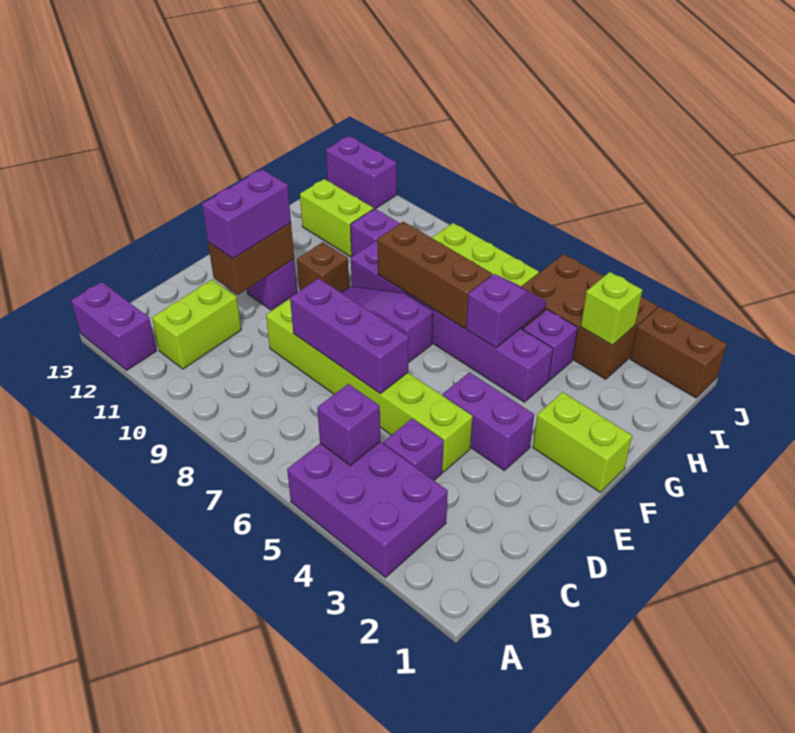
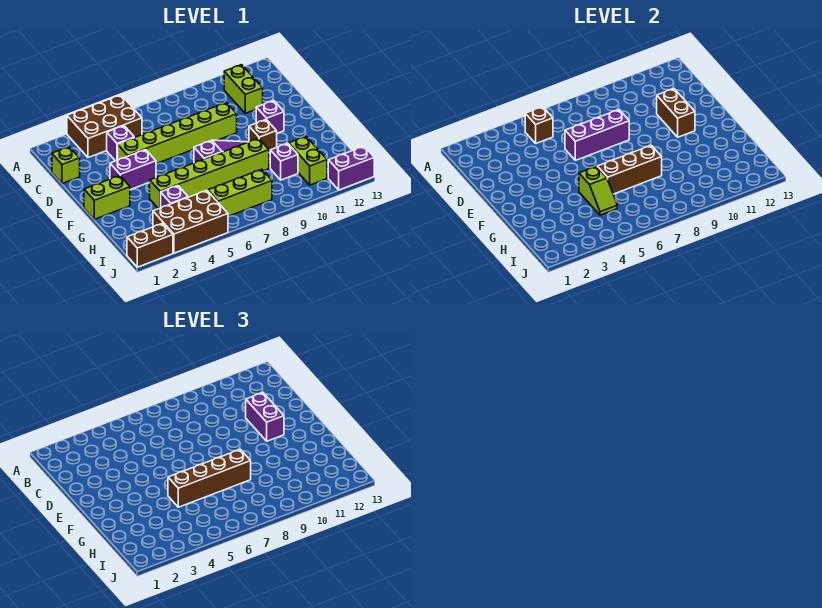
purple 2x3 brick [287,442,448,578] -> brown 2x3 brick [67,95,142,158]
purple 1x2 brick [71,282,156,370] -> none
purple 1x1 brick [317,384,380,465] -> brown 1x1 brick [525,107,553,143]
purple 1x6 brick [351,241,553,402] -> lime 1x6 brick [149,138,269,209]
purple 1x2 slope [466,274,546,348] -> lime 1x2 slope [579,166,617,215]
none -> brown 1x4 brick [168,449,251,507]
lime 1x2 brick [300,179,373,257] -> lime 1x2 brick turned to [289,136,327,185]
lime 1x1 brick [581,272,642,345] -> lime 1x1 brick moved to [52,147,80,184]

